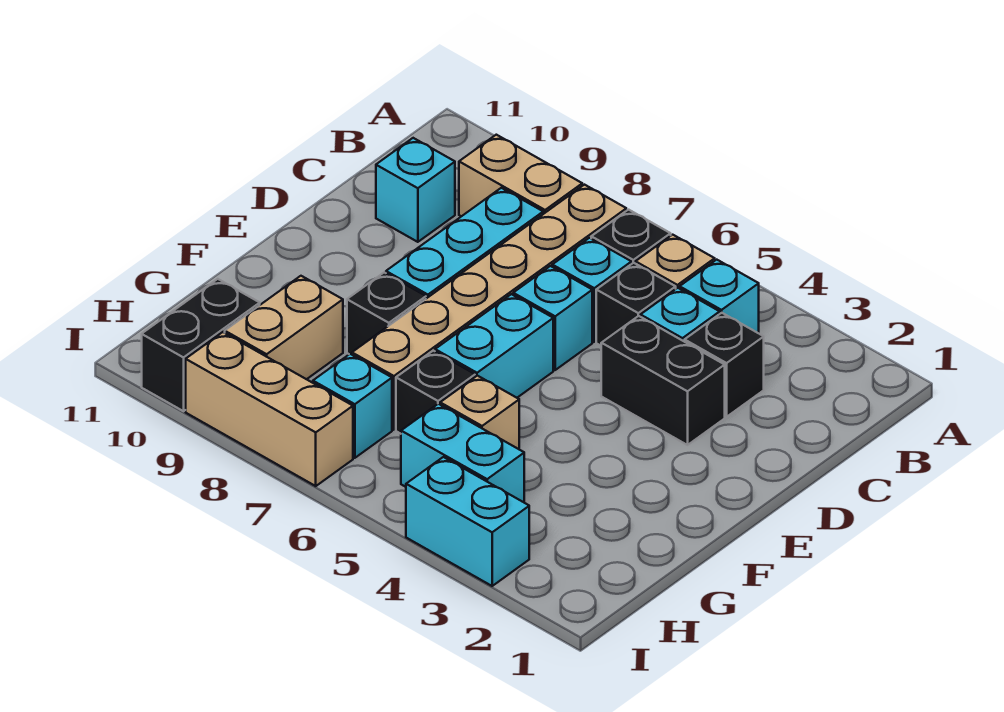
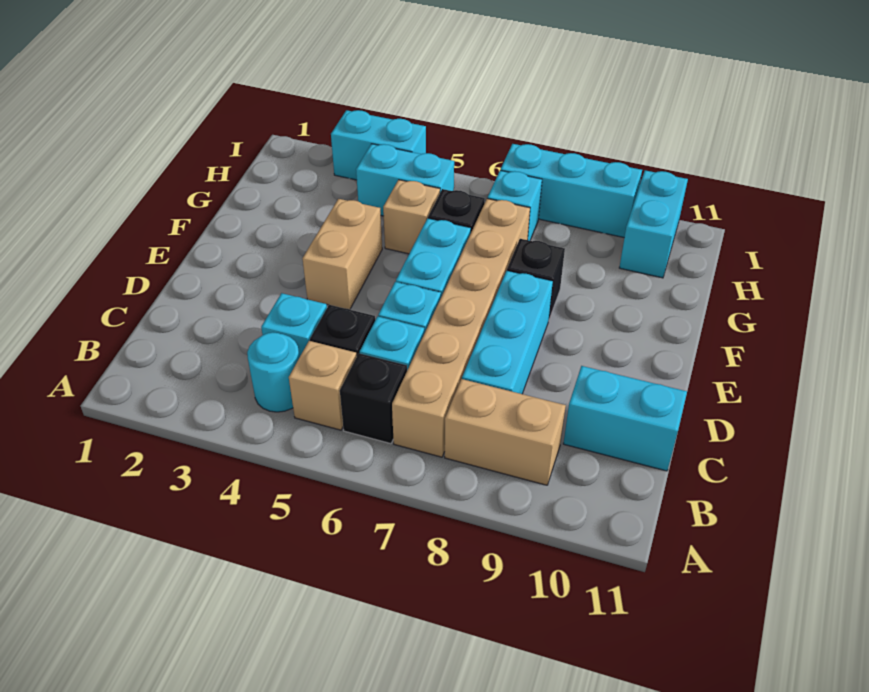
cyan 1x1 brick [680,260,759,333] -> cyan 1x1 round brick [247,332,299,412]
black 1x1 brick [685,313,764,417] -> none
cyan 1x1 brick [376,138,455,242] -> cyan 1x2 brick [563,366,687,471]
black 1x2 brick [601,316,725,445] -> none
tan 1x2 brick [225,276,343,379] -> tan 1x2 brick moved to [302,199,382,309]
black 1x2 brick [142,279,260,411] -> cyan 1x2 brick [619,170,688,278]
tan 1x3 brick [186,332,353,486] -> cyan 1x3 brick [501,144,642,237]

